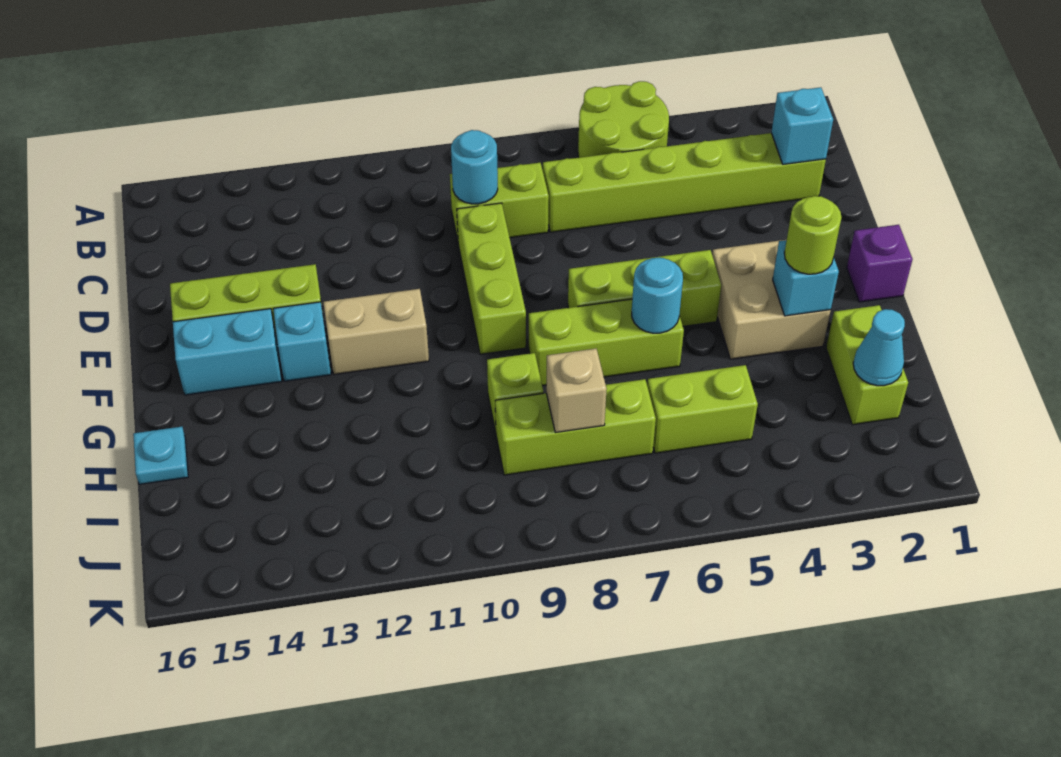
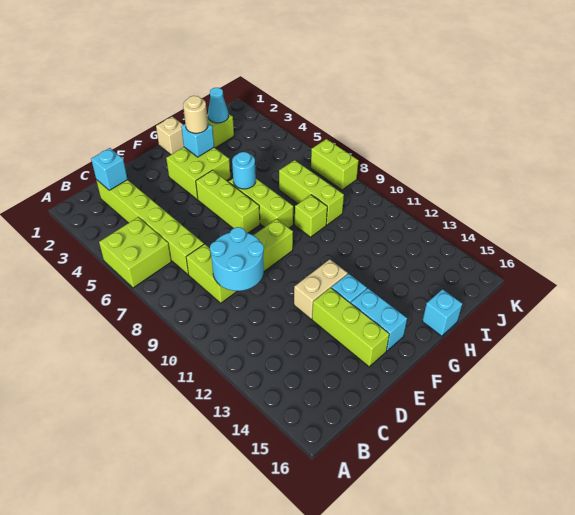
lime 2x2 round brick [578,81,669,158] -> lime 2x2 brick [99,217,171,288]
cyan 1x1 round brick [451,130,498,204] -> cyan 2x2 round brick [210,227,264,291]
purple 1x1 brick [847,225,912,302] -> none
tan 2x2 brick [712,240,831,359] -> lime 2x2 brick [166,147,231,200]
tan 1x2 brick [323,289,429,374] -> tan 1x2 brick turned to [294,259,348,319]
lime 1x1 round brick [784,196,842,274] -> tan 1x1 round brick [183,96,208,133]
cyan 1x1 plate [133,427,188,484] -> cyan 1x1 brick [422,289,462,336]
lime 1x2 brick [647,365,758,453] -> lime 1x2 brick moved to [311,139,359,190]
tan 1x1 brick [546,349,607,433] -> tan 1x1 brick moved to [156,117,184,154]

